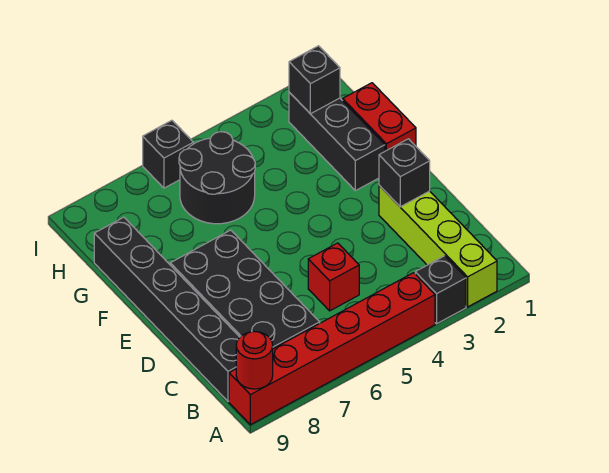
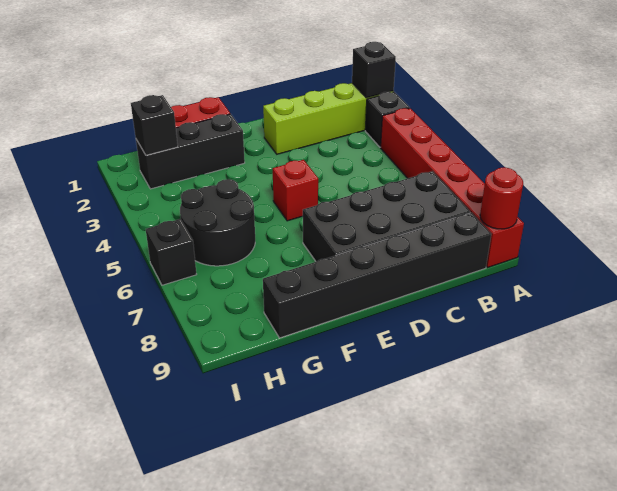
red 1x1 brick [308,243,359,311] -> red 1x1 brick moved to [273,160,318,221]
black 1x1 brick [379,139,430,207] -> black 1x1 brick moved to [352,42,396,98]

